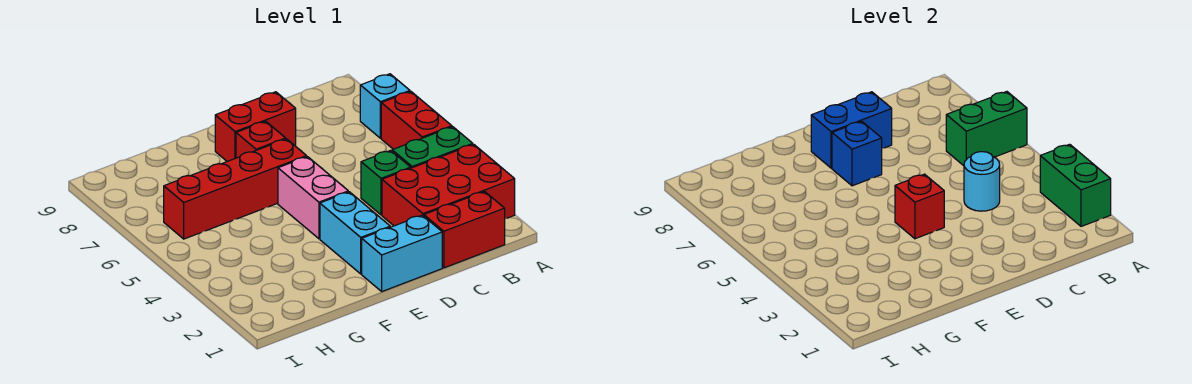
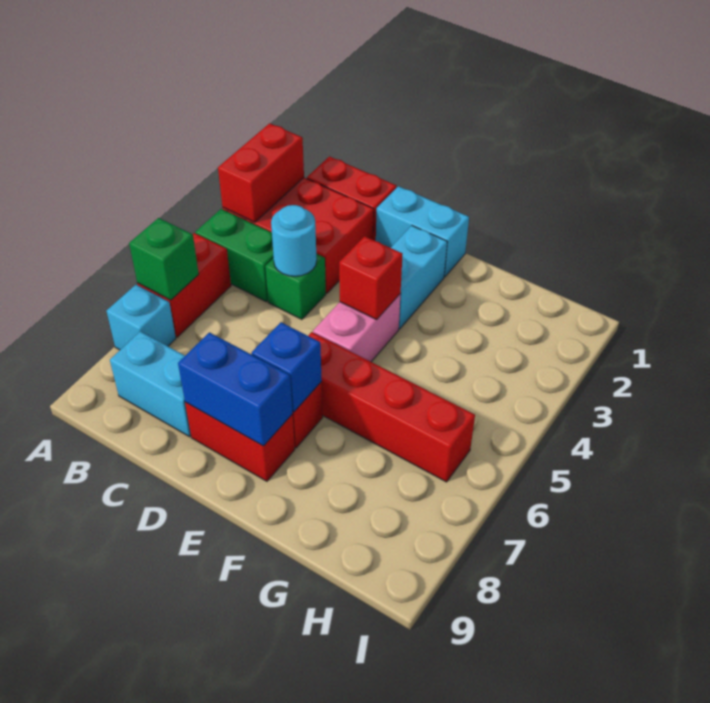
green 1x2 brick [1040,144,1111,226] -> red 1x2 brick [218,123,304,222]
green 1x2 brick [946,92,1027,166] -> green 1x1 brick [129,218,199,300]
none -> cyan 1x2 brick [110,331,191,437]

